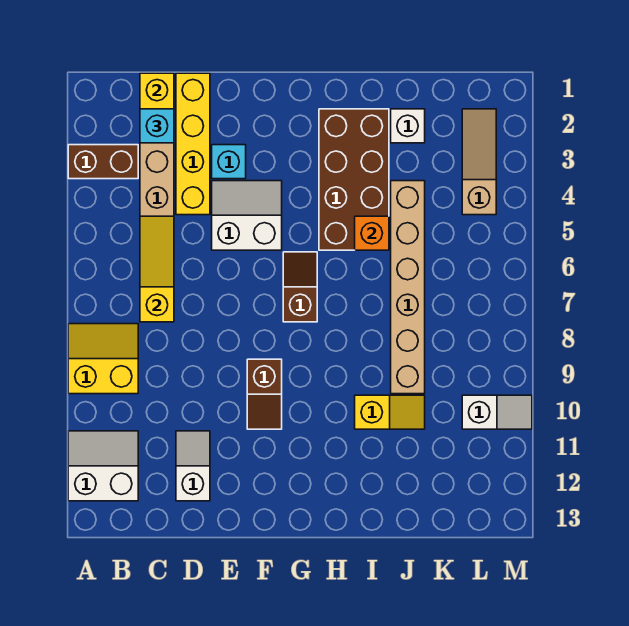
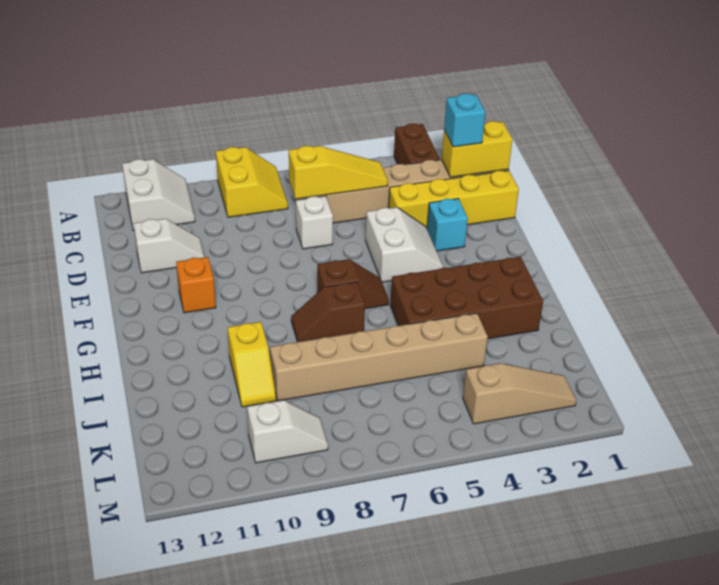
brown 1x2 slope [247,359,282,429] -> brown 1x2 slope moved to [291,282,365,342]
orange 1x1 brick [355,216,389,250] -> orange 1x1 brick moved to [176,257,216,313]
white 1x1 brick [391,109,425,143] -> white 1x1 brick moved to [296,196,333,249]
white 1x2 slope [462,395,532,429] -> white 1x2 slope turned to [247,400,328,463]

